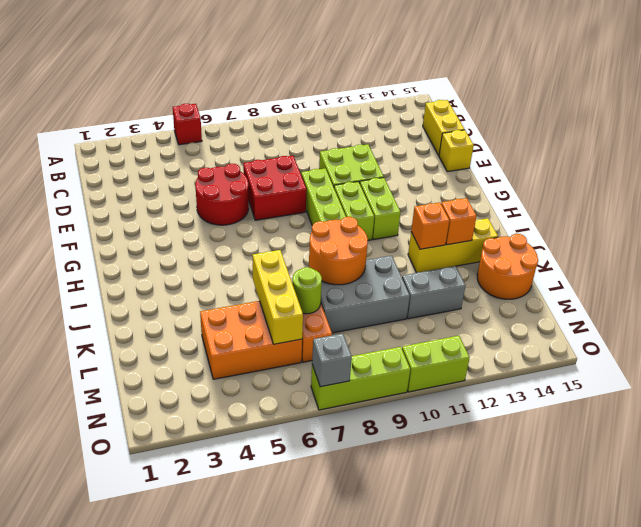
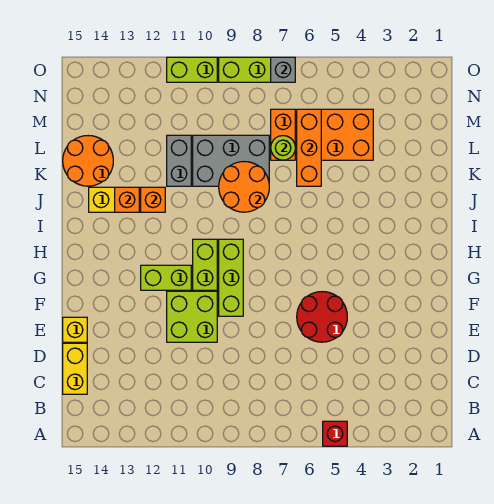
red 2x2 brick [243,156,307,220] -> none
lime 1x2 brick [360,178,401,240] -> lime 1x2 brick turned to [141,265,191,290]
yellow 1x3 brick [253,250,303,344] -> orange 1x3 brick [297,109,321,186]
grey 1x2 brick [402,266,465,319] -> grey 1x2 brick turned to [167,135,191,186]

